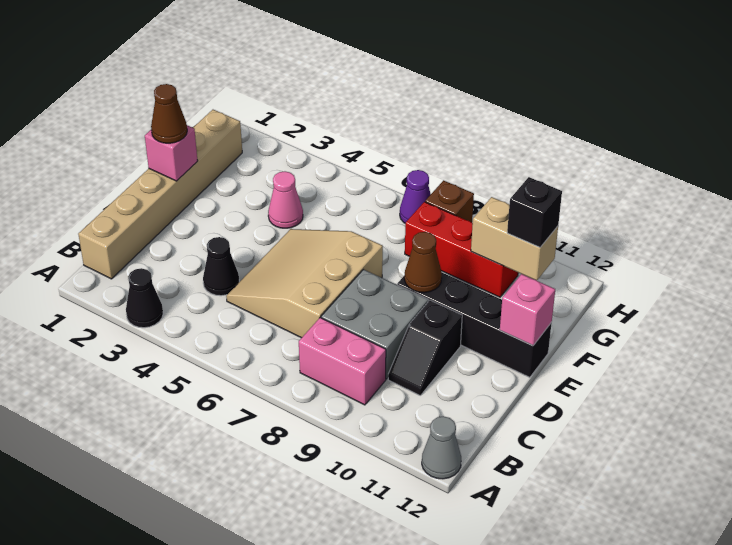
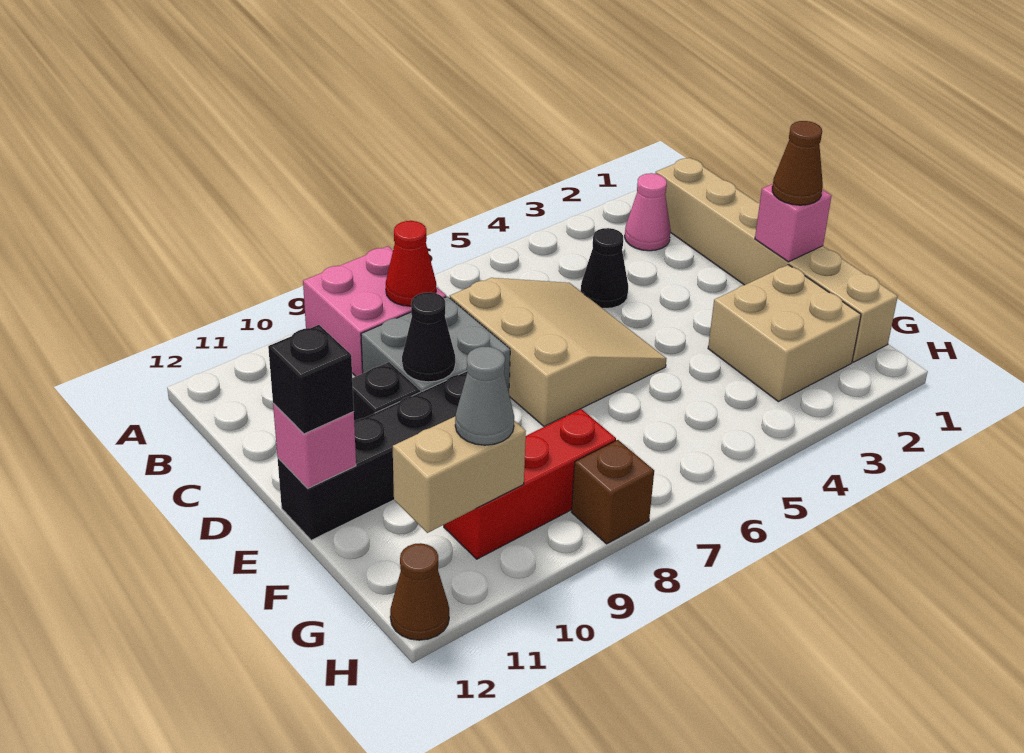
black 1x1 cone [126,268,163,328] -> black 1x1 cone moved to [402,292,455,382]
grey 1x1 cone [422,416,461,479] -> grey 1x1 cone moved to [455,347,514,445]
pink 1x2 brick [299,318,386,405] -> pink 2x2 brick [303,246,446,376]
none -> red 1x1 cone [386,221,436,306]
brown 1x1 cone [404,232,442,293] -> brown 1x1 cone moved to [390,543,449,640]
none -> tan 2x2 brick [708,265,861,402]
pink 1x1 cone [268,171,303,228] -> pink 1x1 cone moved to [625,173,671,251]
black 1x1 brick [507,177,562,247] -> black 1x1 brick moved to [268,325,354,434]
purple 1x1 cone [400,170,431,223] -> none

